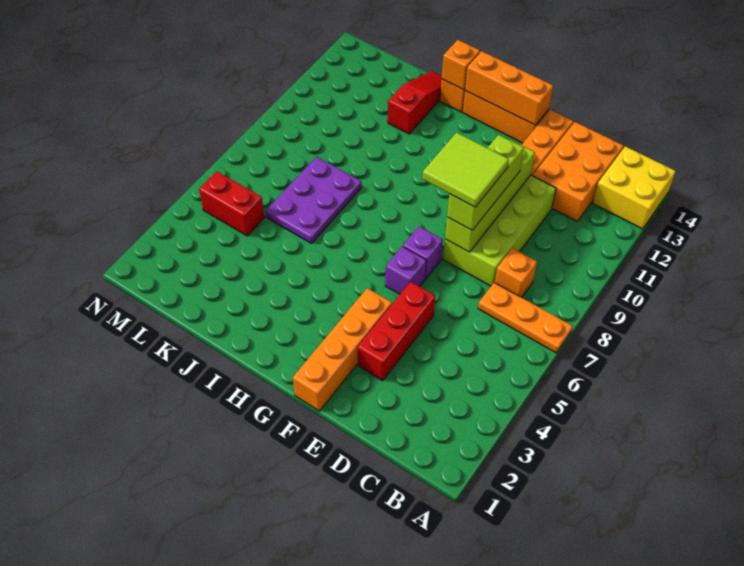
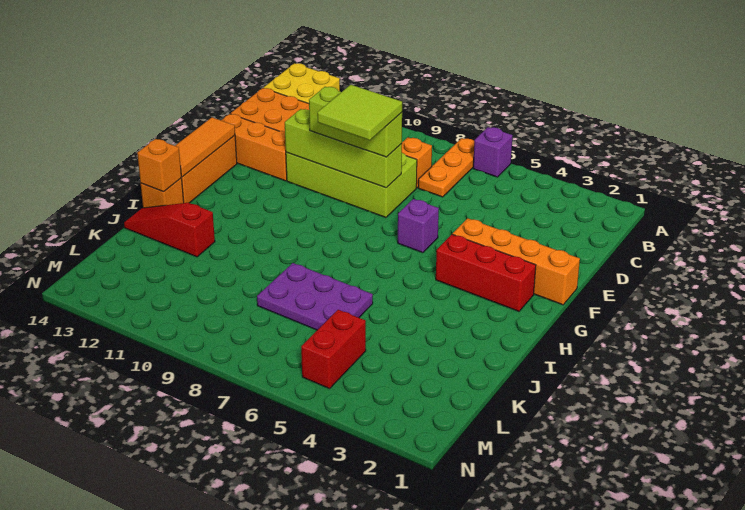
red 1x3 brick [358,282,435,381] -> red 1x3 brick moved to [436,234,536,311]
purple 1x1 brick [403,226,443,279] -> purple 1x1 brick moved to [473,127,513,177]
orange 1x3 brick [465,51,553,125] -> orange 1x3 tile [175,117,235,177]

